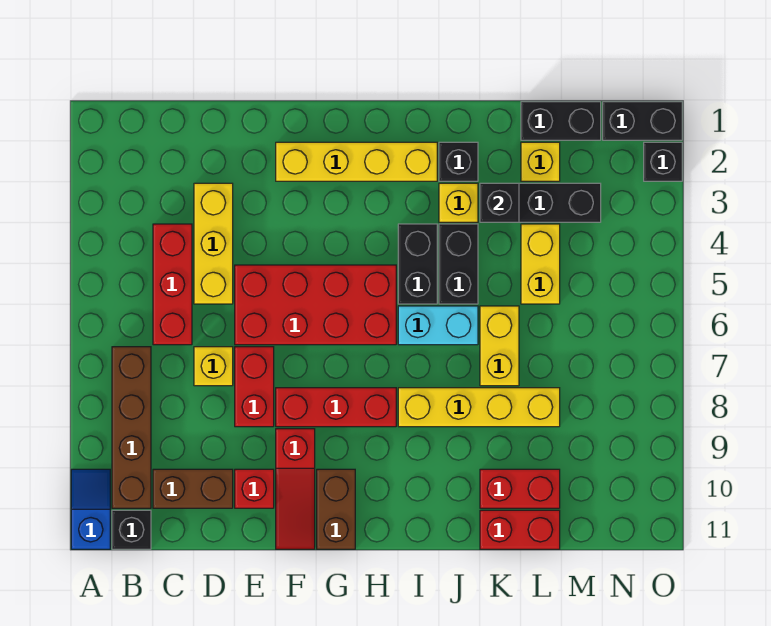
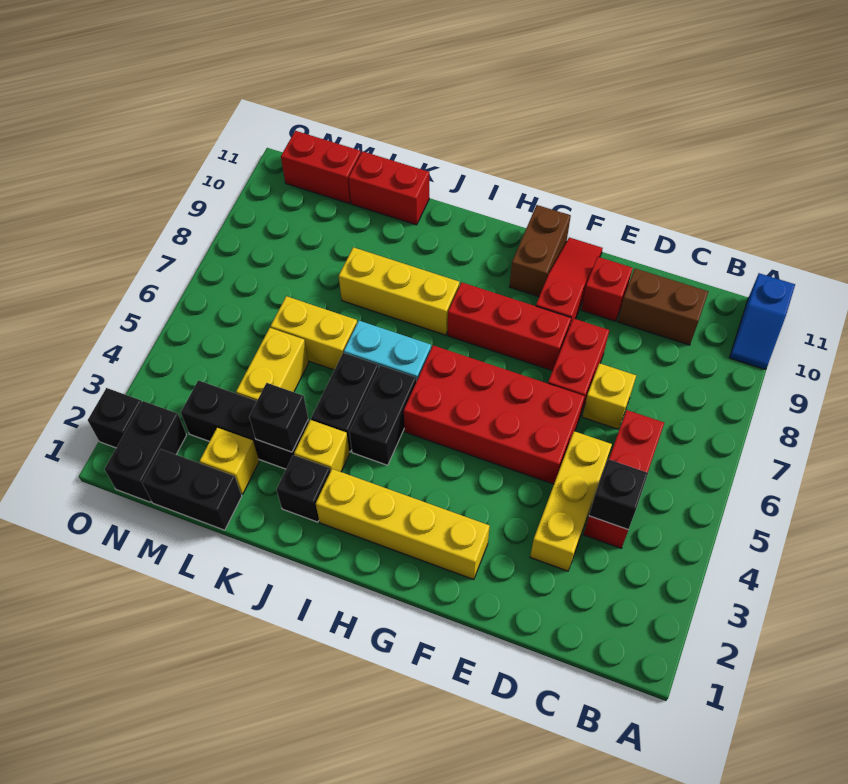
brown 1x4 brick [112,347,151,508] -> none
black 1x1 brick [112,510,151,549] -> black 1x1 brick moved to [589,459,648,530]
yellow 1x4 brick [398,388,560,427] -> yellow 1x3 brick [339,247,459,335]
yellow 1x2 brick [480,306,519,386] -> yellow 1x2 brick turned to [271,296,357,370]
red 1x2 brick [480,469,560,508] -> red 1x2 brick moved to [281,131,361,204]
black 1x2 brick [603,102,682,140] -> black 1x2 brick turned to [105,401,187,502]

